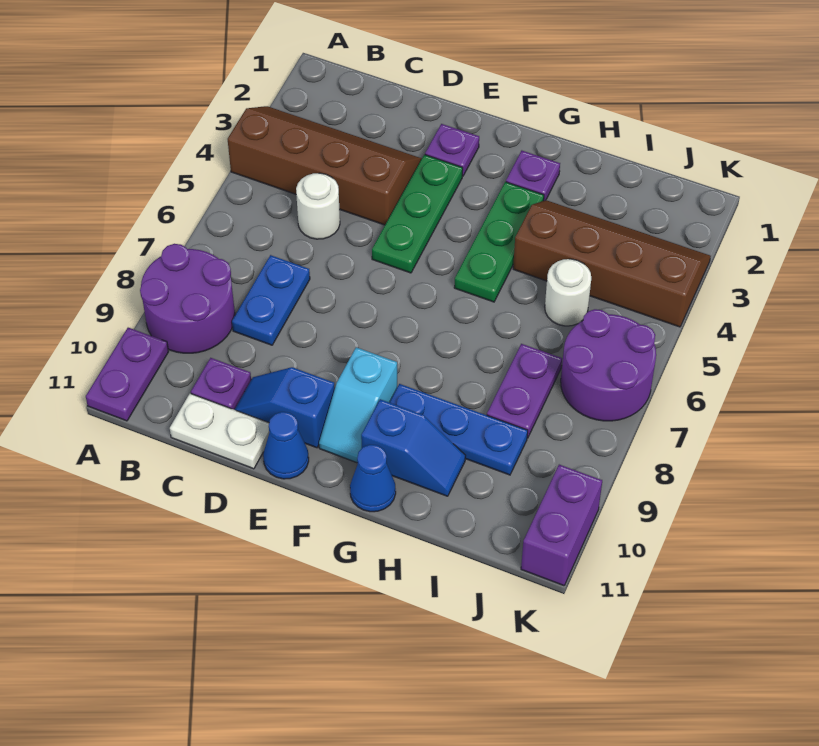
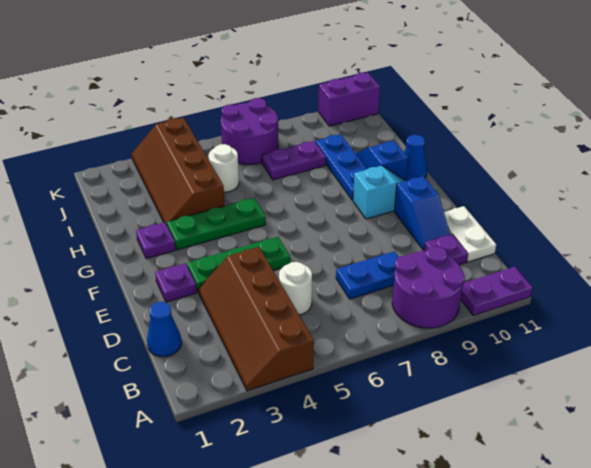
blue 1x1 cone [263,412,309,479] -> blue 1x1 cone moved to [147,302,182,357]

